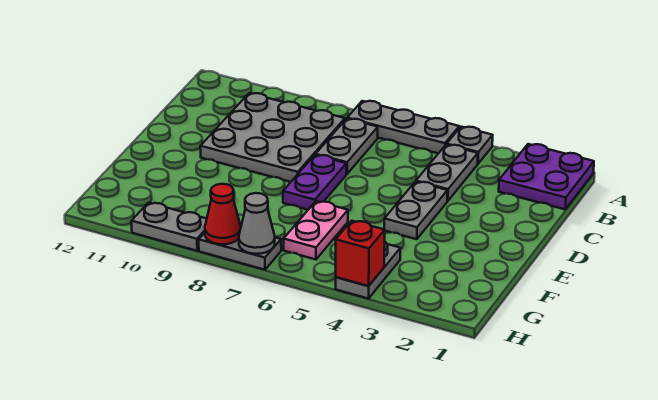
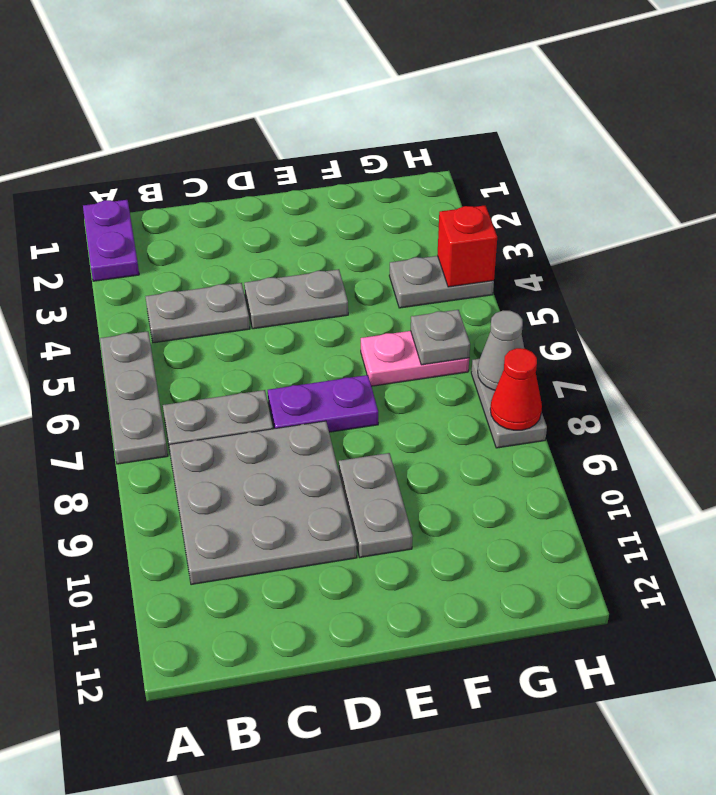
purple 2x2 plate [499,144,594,209] -> purple 1x2 plate [83,200,139,281]
grey 1x1 plate [447,127,493,164] -> grey 1x1 plate moved to [411,310,470,365]
grey 1x2 plate [132,203,207,251] -> grey 1x2 plate moved to [339,453,413,557]

